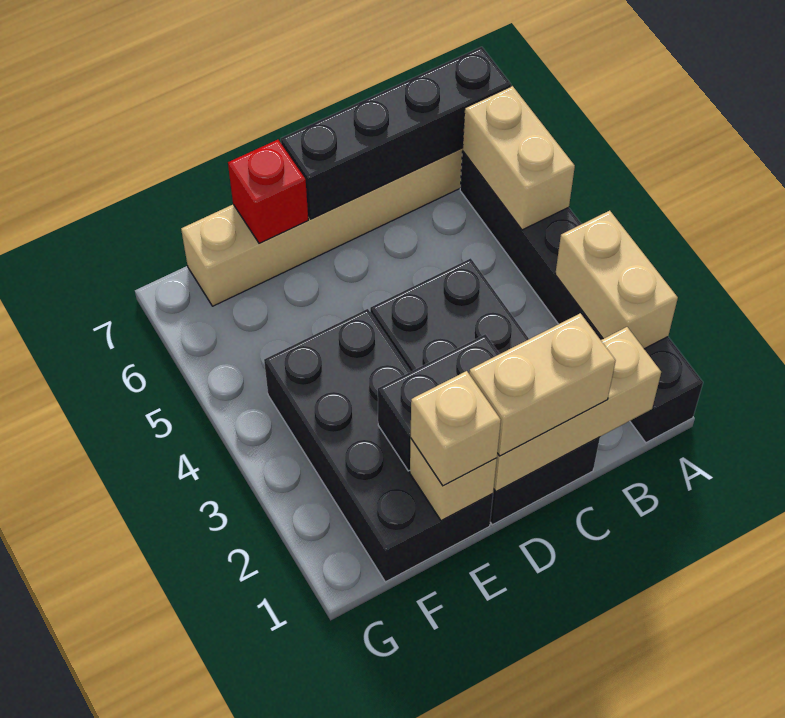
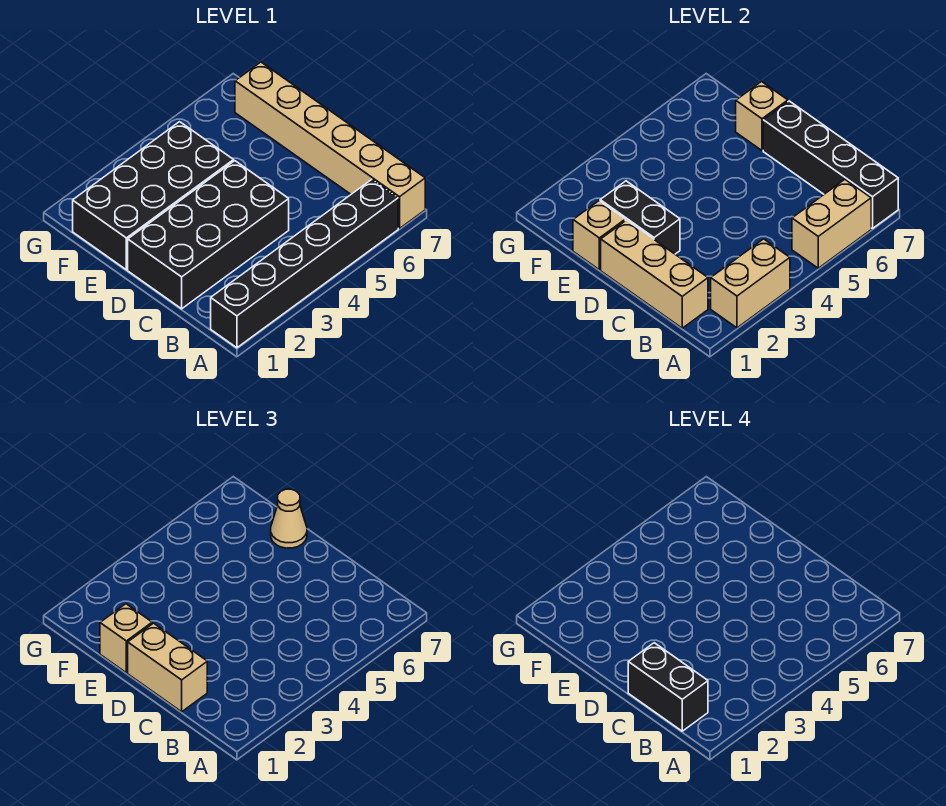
none -> black 1x2 brick [628,643,708,731]
red 1x1 brick [228,140,308,243] -> tan 1x1 brick [736,82,788,150]
none -> tan 1x1 cone [271,489,307,548]

